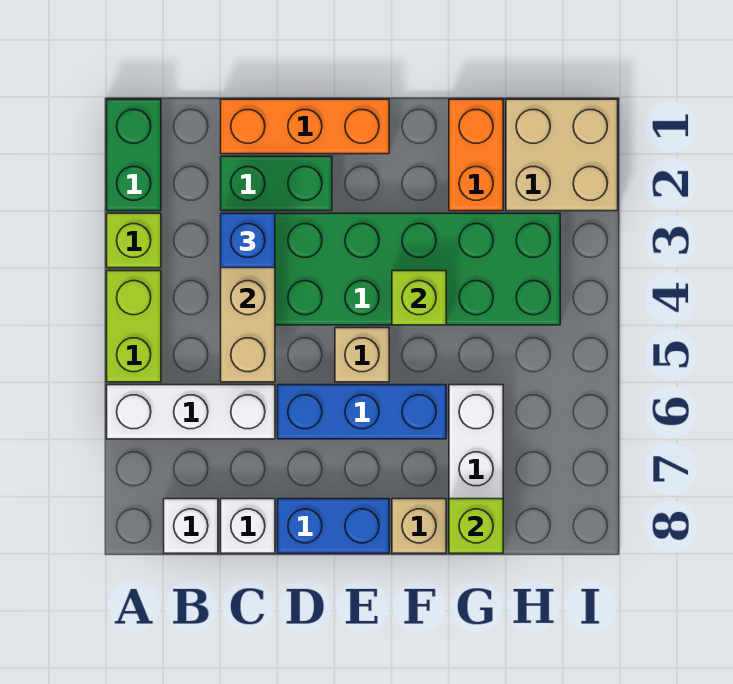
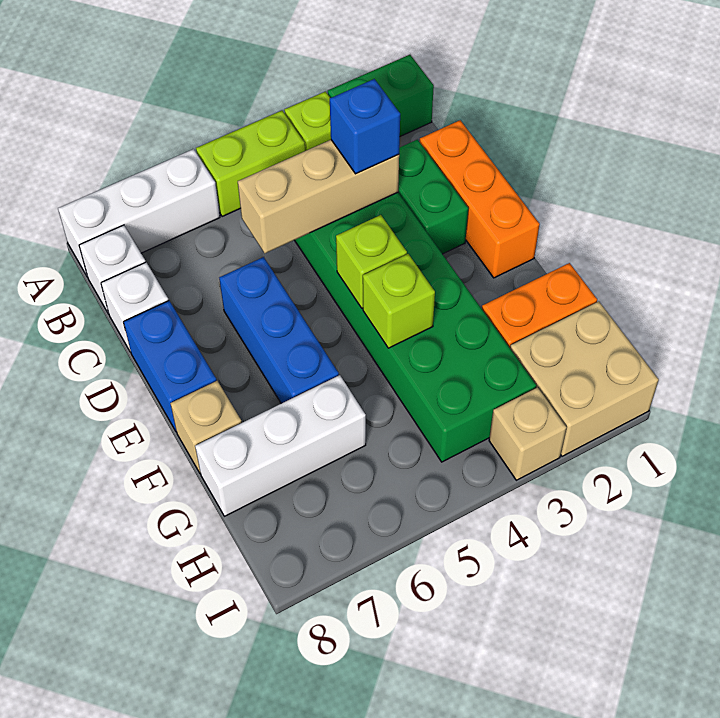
white 1x3 brick [107,385,275,439] -> white 1x3 brick turned to [58,149,220,277]
tan 1x1 brick [335,328,389,382] -> tan 1x1 brick moved to [489,387,567,480]
lime 1x1 brick [449,499,503,553] -> lime 1x1 brick moved to [336,215,407,308]

